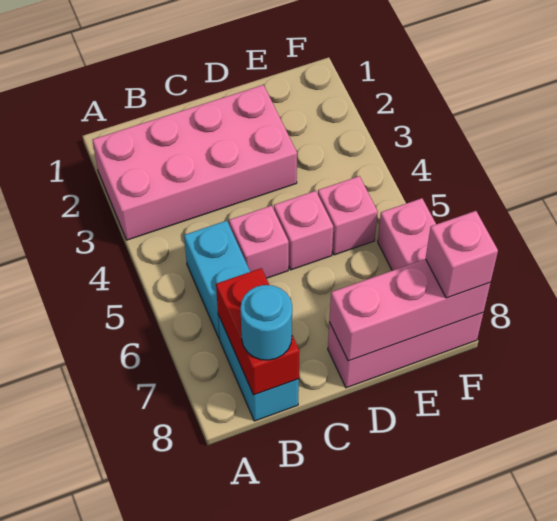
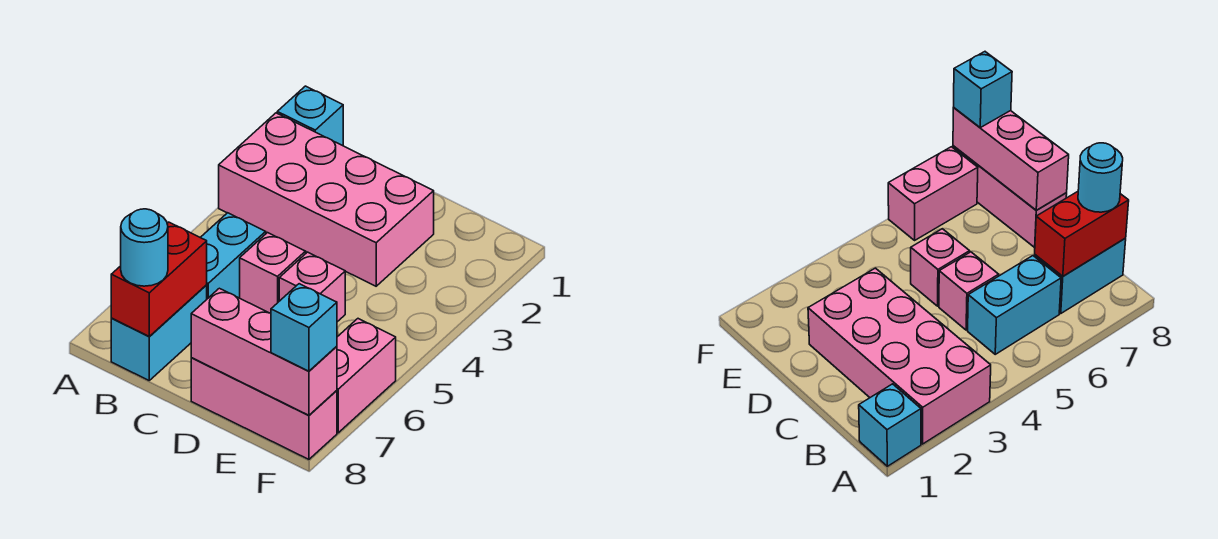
none -> cyan 1x1 brick [277,86,343,146]
pink 1x1 brick [318,176,378,255] -> none
pink 1x1 brick [426,211,498,298] -> cyan 1x1 brick [271,284,337,371]

